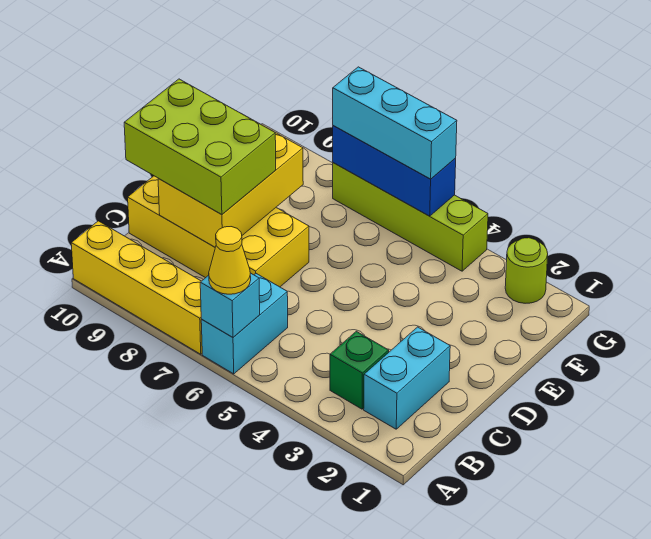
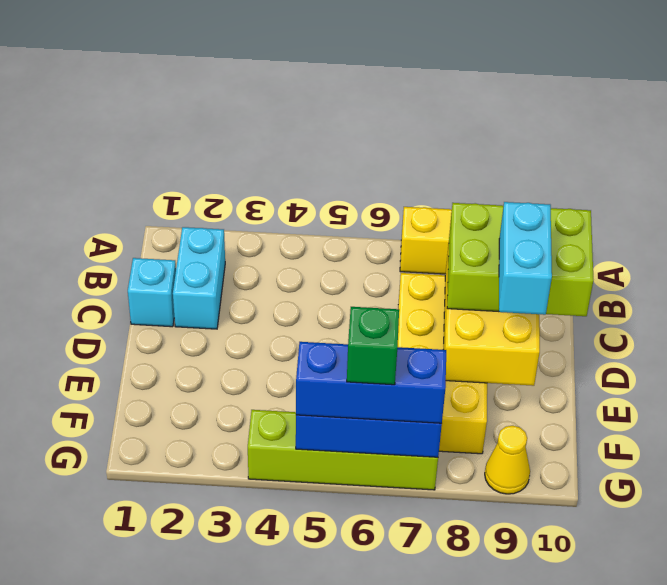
cyan 1x2 brick [201,274,288,374] -> cyan 1x2 brick moved to [499,202,552,315]
cyan 1x1 brick [200,273,260,337] -> cyan 1x1 brick moved to [128,258,176,327]
yellow 1x1 cone [209,227,251,294] -> yellow 1x1 cone moved to [485,426,530,494]
green 1x1 brick [330,331,389,409] -> green 1x1 brick moved to [347,307,399,385]
yellow 2x4 brick [128,176,309,287] -> yellow 2x4 brick turned to [398,273,487,454]
lime 1x1 round brick [505,238,548,303] -> none
cyan 1x3 brick [333,67,457,179] -> blue 1x3 brick [296,342,446,424]

